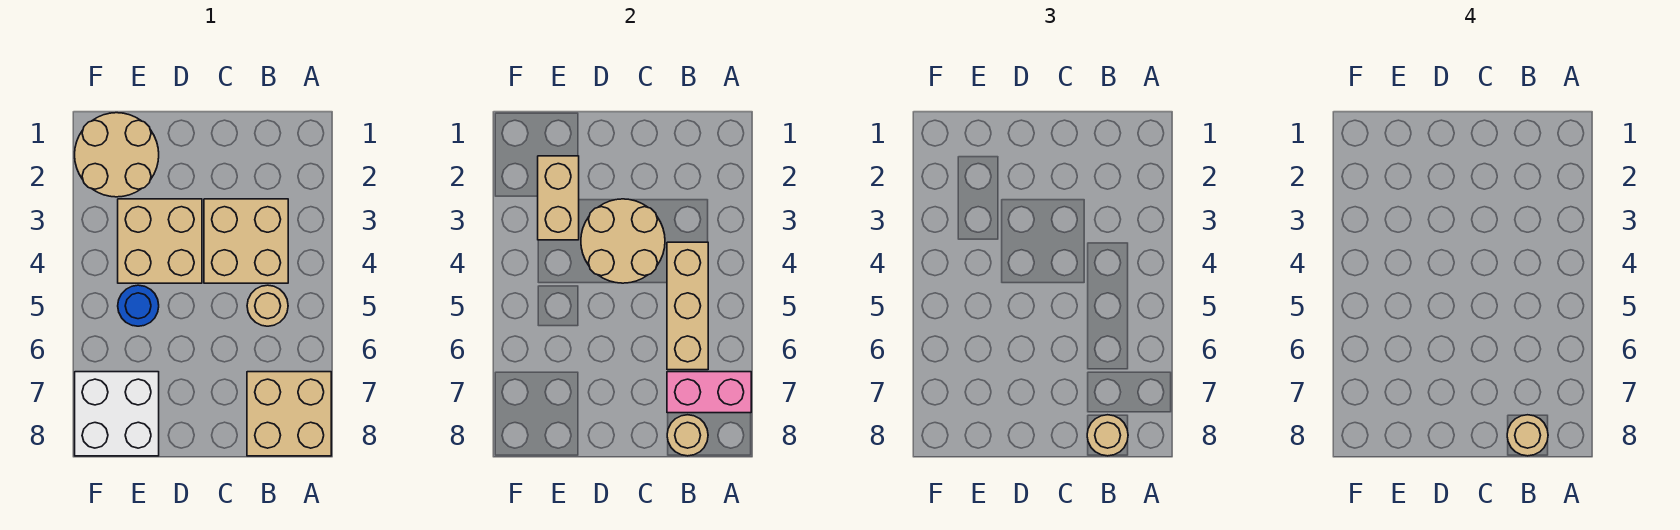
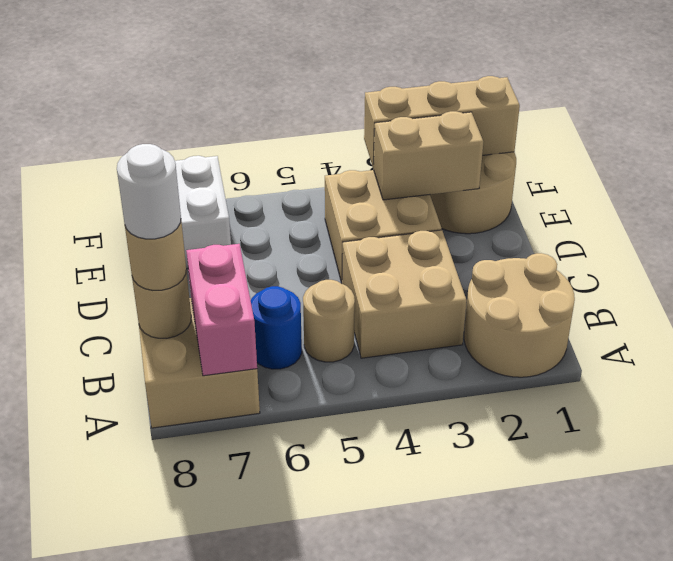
tan 1x3 brick [667,242,708,370] -> tan 1x3 brick moved to [364,76,520,168]
tan 1x1 round brick [1507,415,1548,456] -> white 1x1 round brick [117,144,181,239]
tan 2x2 round brick [581,199,665,283] -> tan 2x2 round brick moved to [464,253,575,377]
blue 1x1 round brick [118,285,159,326] -> blue 1x1 round brick moved to [251,286,302,369]

